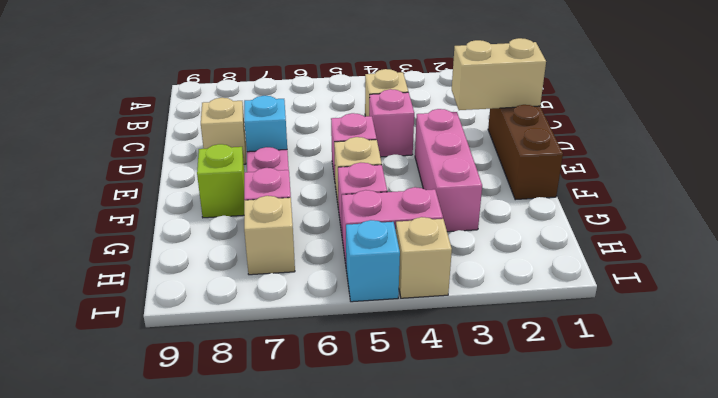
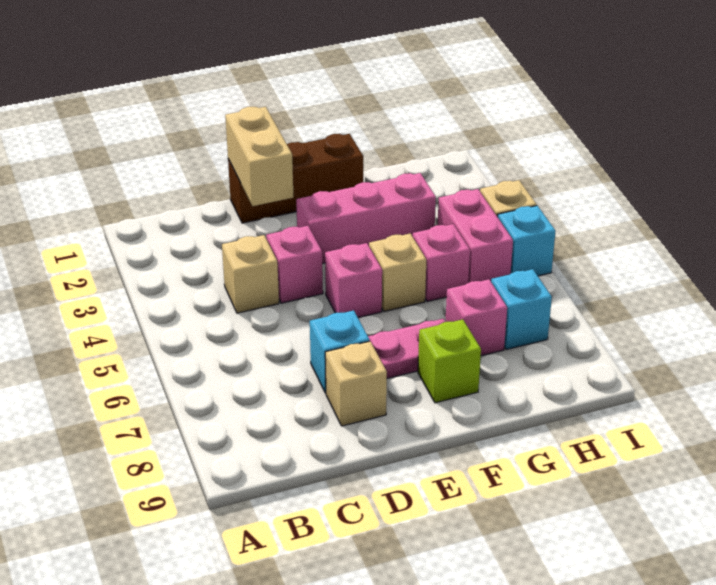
tan 1x1 brick [244,196,295,275] -> cyan 1x1 brick [491,269,552,349]

